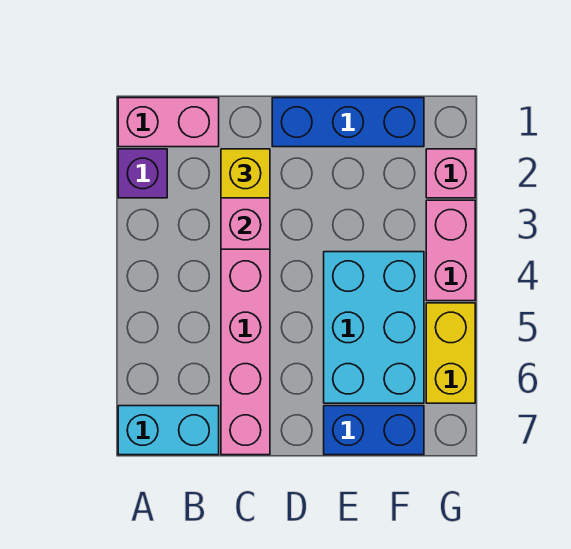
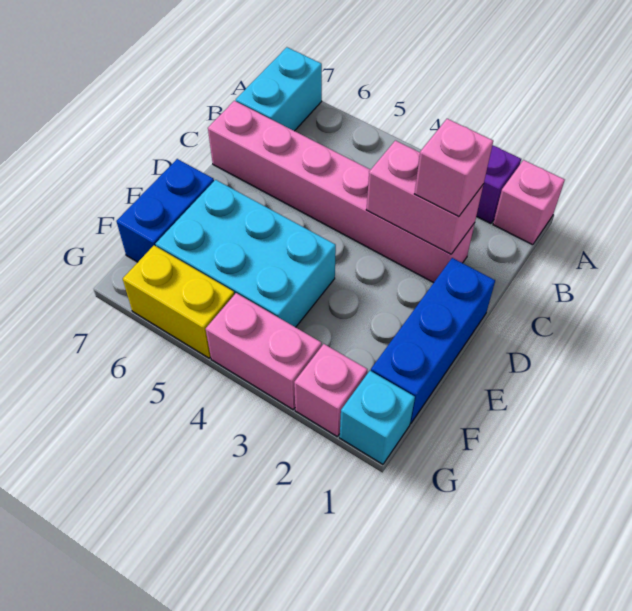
pink 1x2 brick [118,98,219,147] -> pink 1x1 brick [493,160,565,245]
yellow 1x1 brick [221,149,270,198] -> pink 1x1 brick [415,119,493,217]
none -> cyan 1x1 brick [340,371,415,464]

